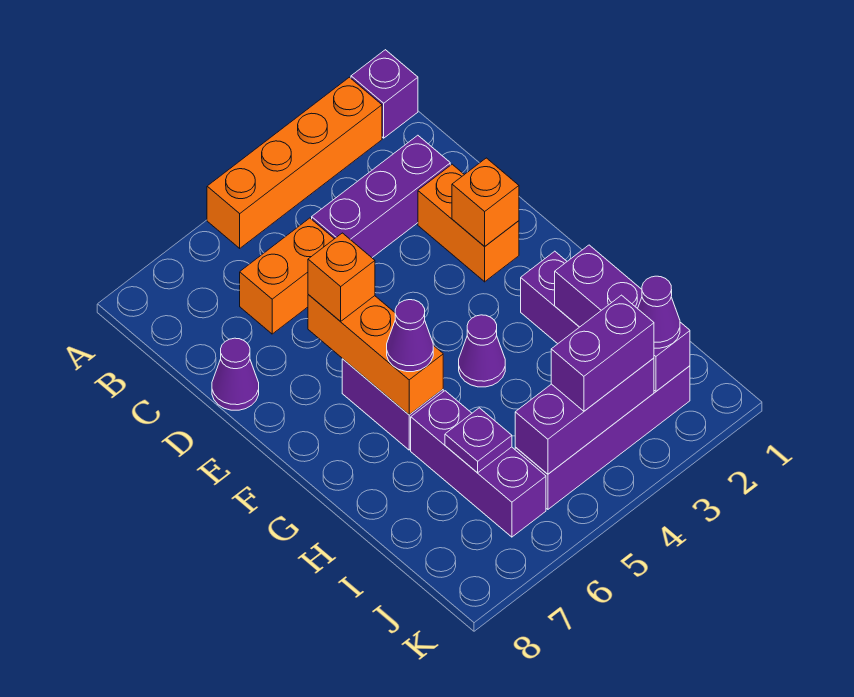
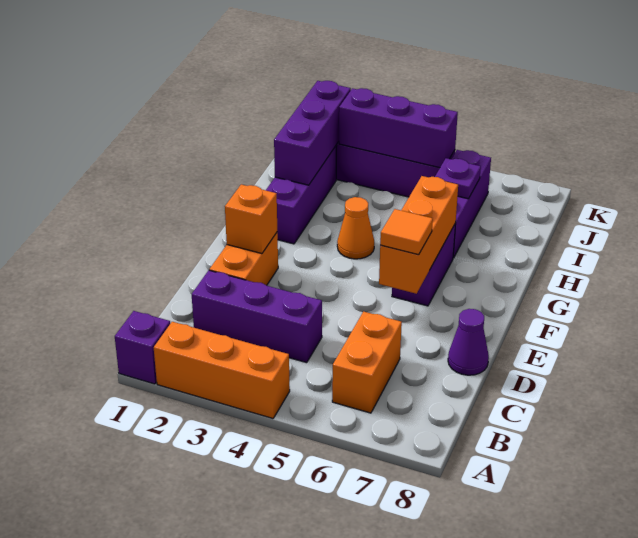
orange 1x4 brick [207,77,382,248] -> orange 1x3 brick [154,322,290,419]
orange 1x2 brick [240,218,334,334] -> orange 1x2 brick turned to [332,312,402,413]
orange 1x1 brick [308,233,375,322] -> orange 1x1 tile [380,209,433,255]
purple 1x1 cone [459,315,505,387] -> orange 1x1 cone [337,197,374,259]
purple 1x1 cone [387,300,433,372] -> none
purple 1x1 cone [638,276,680,348] -> none
purple 1x2 brick [551,295,654,411] -> none

